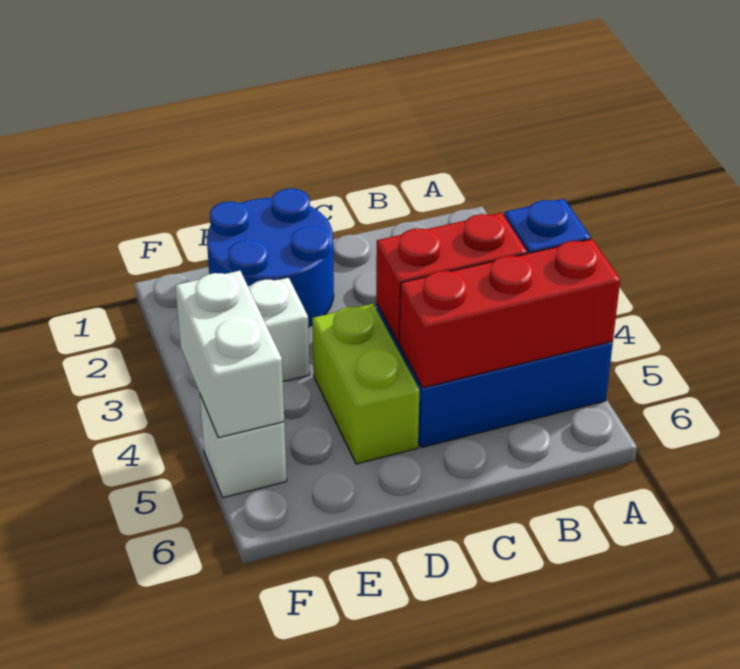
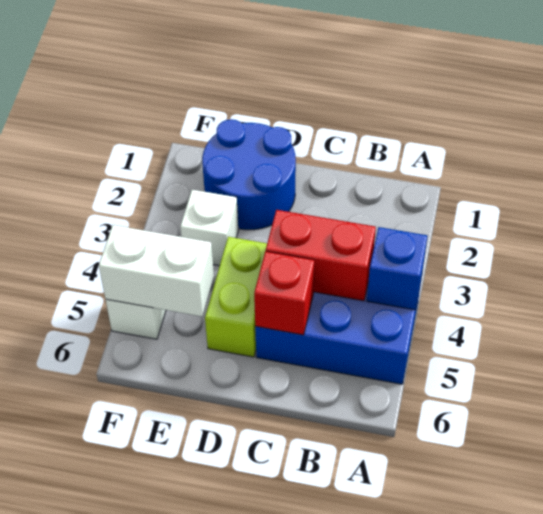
red 1x3 brick [399,239,620,388] -> red 1x1 brick [254,251,314,335]
white 1x2 brick [175,271,284,438] -> white 1x2 brick turned to [99,225,214,316]

